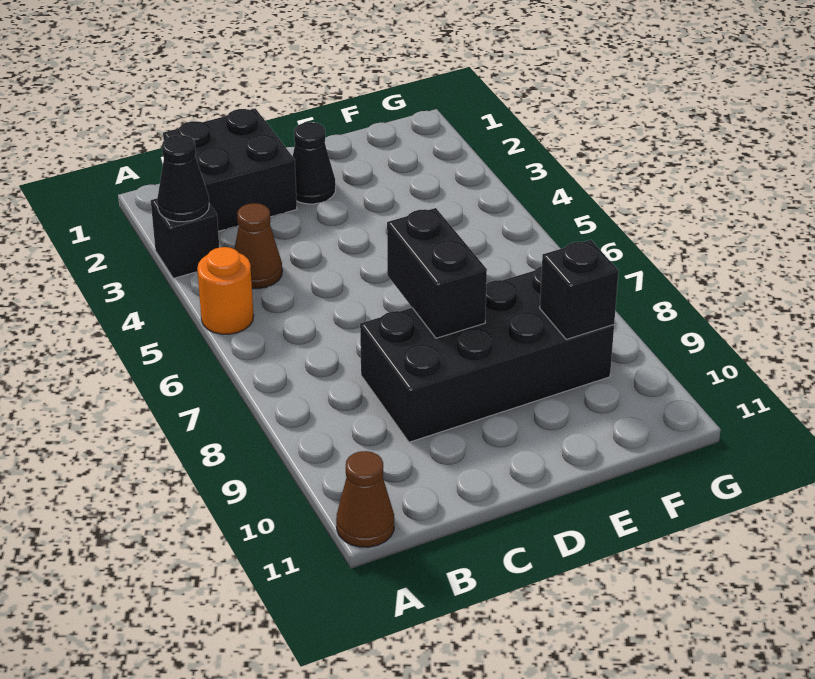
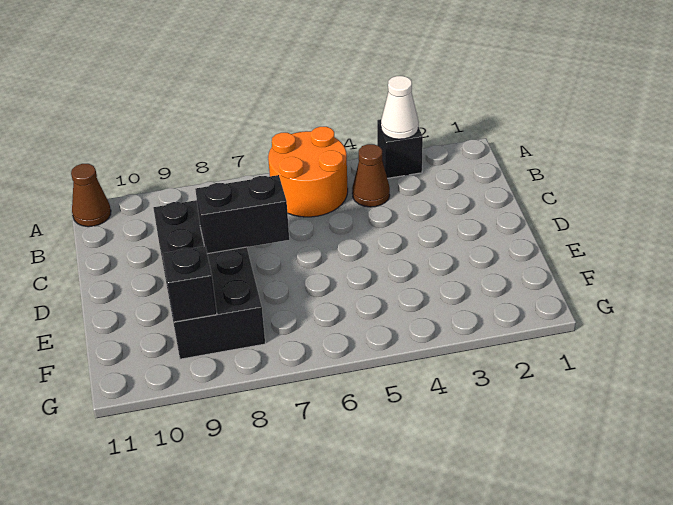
black 1x1 cone [157,135,209,222] -> white 1x1 cone [381,76,419,139]
orange 1x1 round brick [197,247,254,334] -> orange 2x2 round brick [268,127,348,217]
black 2x2 brick [163,108,297,231] -> none
black 1x1 cone [293,122,336,204] -> none

